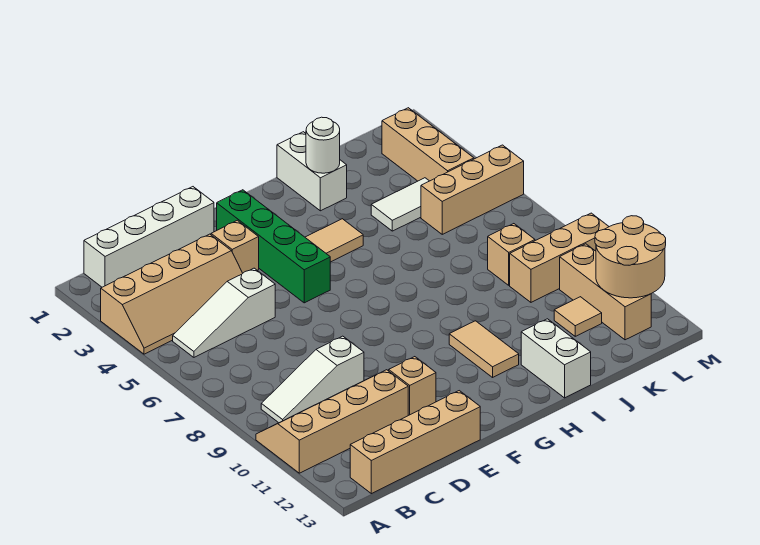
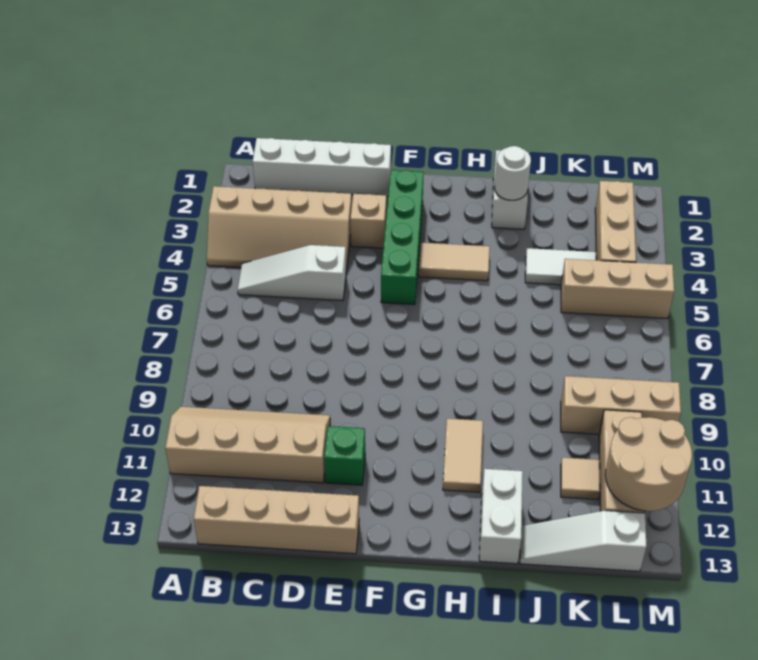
white 1x3 slope [261,336,364,423] -> white 1x3 slope moved to [520,511,646,571]
tan 1x1 brick [389,357,436,415] -> green 1x1 brick [324,426,365,485]
tan 1x1 brick [488,224,535,285] -> none

